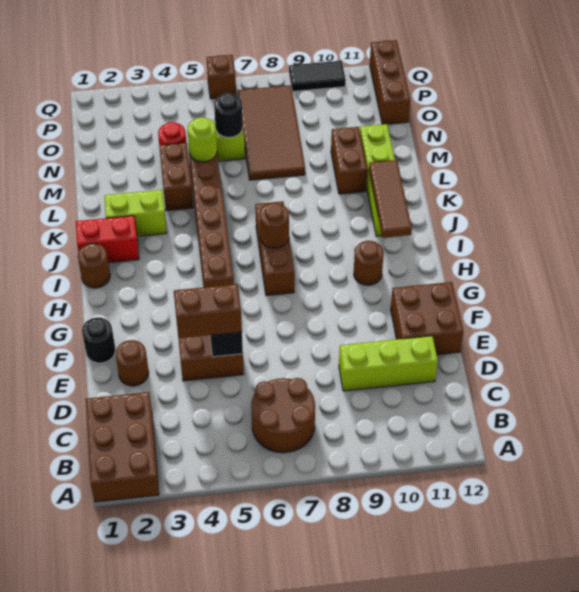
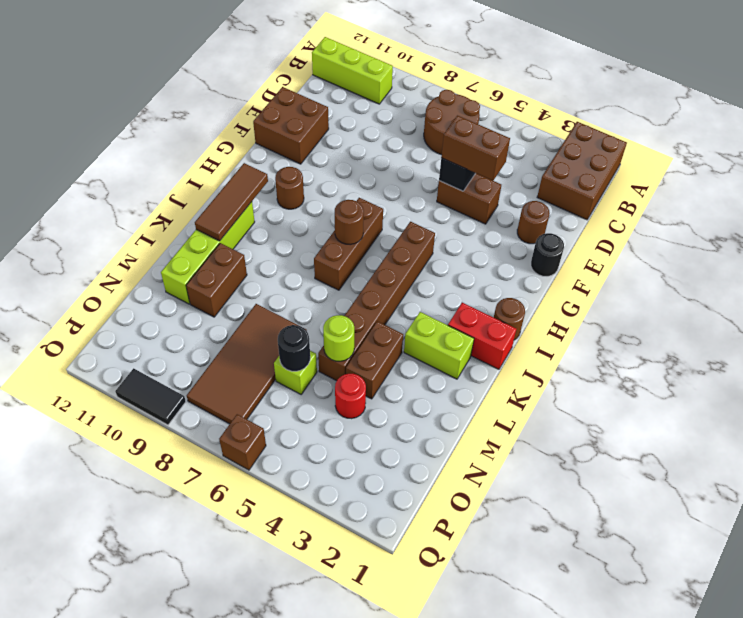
lime 1x3 brick [339,336,438,391] -> lime 1x3 brick moved to [312,37,393,104]
brown 1x3 brick [370,40,410,125] -> none

